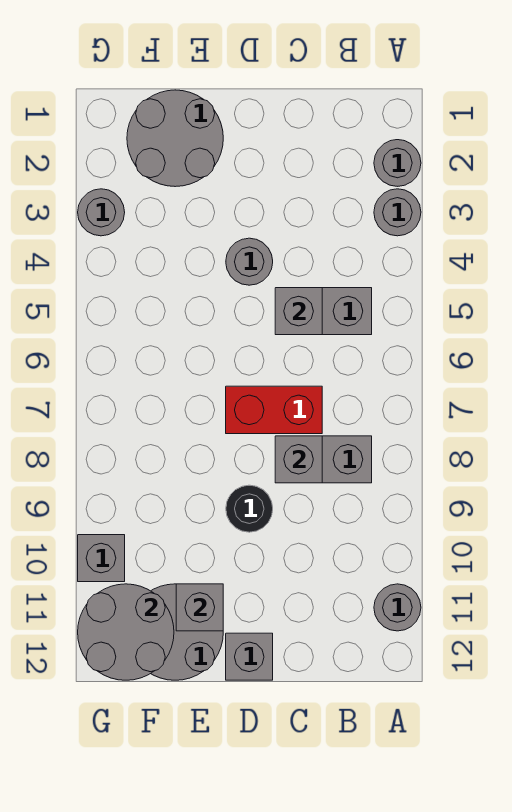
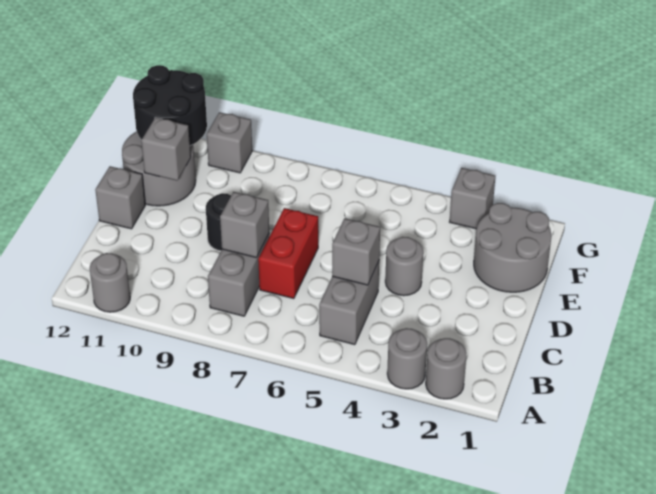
grey 2x2 round brick [78,584,174,680] -> black 2x2 round brick [133,65,207,146]
grey 1x1 round brick [78,189,125,236] -> grey 1x1 brick [450,168,495,229]

